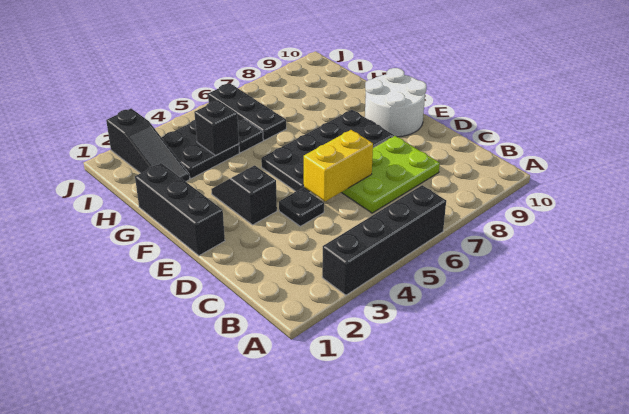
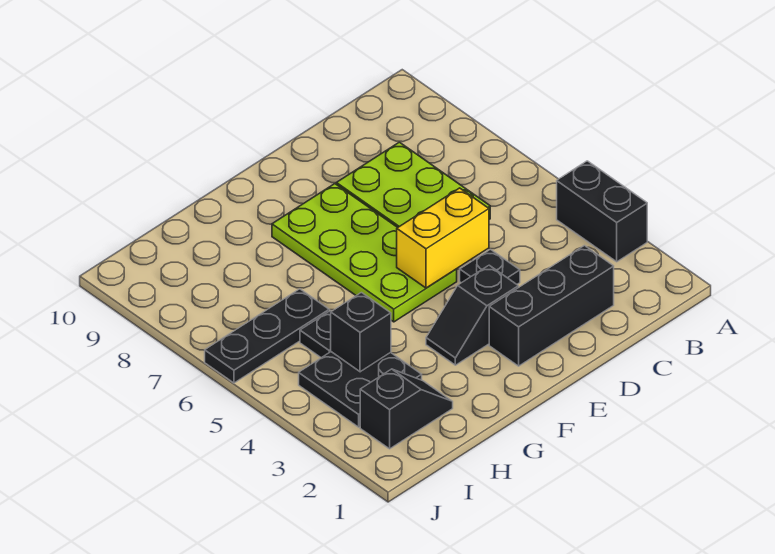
black 1x4 brick [322,185,446,295] -> black 1x2 brick [557,161,647,262]
yellow 1x2 brick [304,130,373,201] -> yellow 1x2 brick turned to [397,188,489,288]
black 1x3 brick [135,163,225,256] -> black 1x3 brick moved to [489,246,614,366]
black 2x4 plate [261,110,394,193] -> lime 2x4 plate [272,184,457,322]
white 2x2 round brick [365,68,427,137] -> none
black 1x3 slope [106,109,190,182] -> black 1x2 slope [360,369,453,449]

